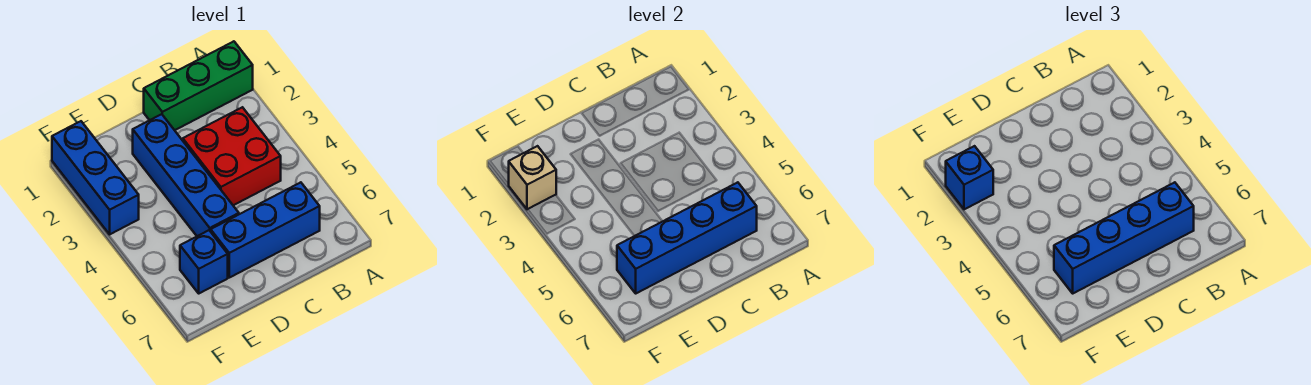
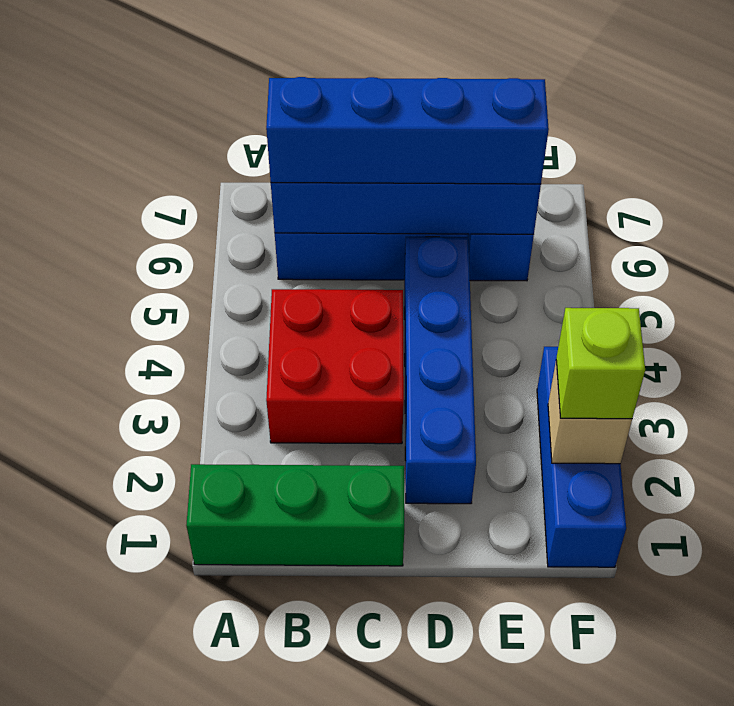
blue 1x1 brick [946,146,993,209] -> lime 1x1 brick [556,308,645,419]

